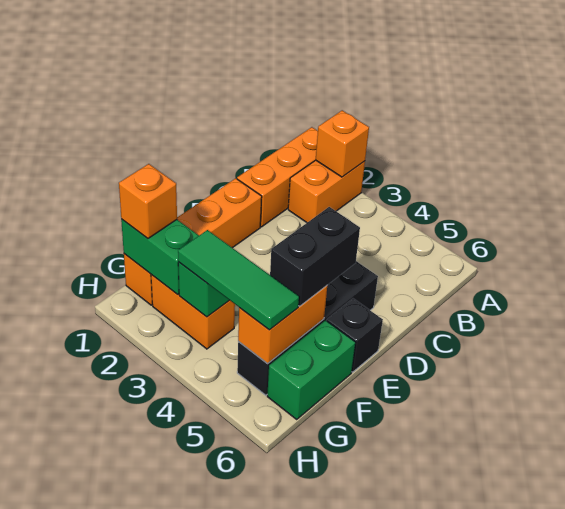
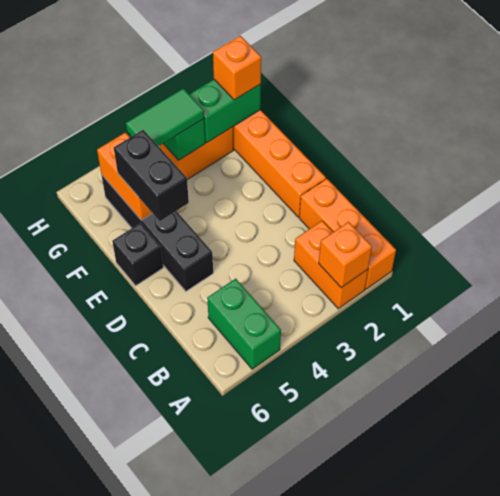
green 1x2 brick [267,320,356,419] -> green 1x2 brick moved to [207,279,281,369]
green 1x3 tile [178,230,299,330] -> green 1x2 tile [126,88,204,146]

